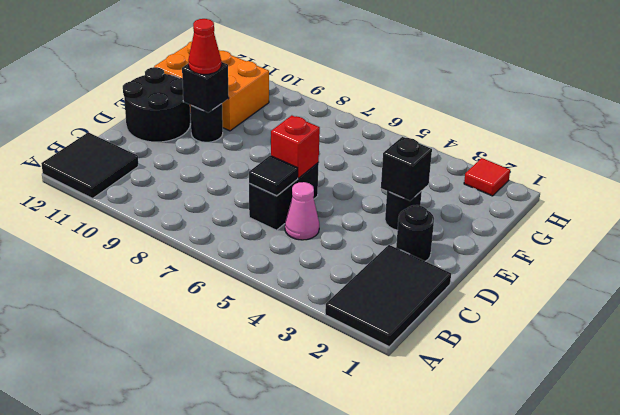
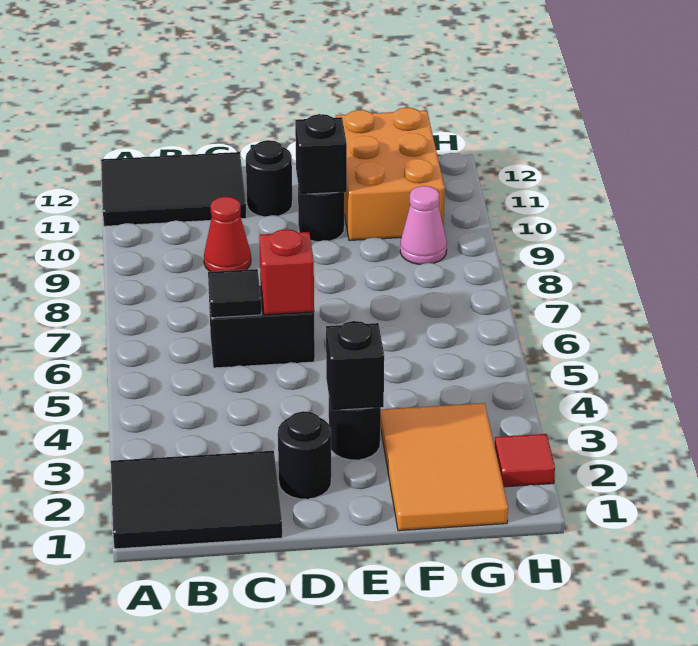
black 2x2 tile [41,132,138,198] -> black 2x3 tile [101,152,246,226]
pink 1x1 cone [285,182,319,240] -> pink 1x1 cone moved to [400,186,447,264]
black 2x2 round brick [123,67,190,142] -> black 1x1 round brick [246,140,292,217]
red 1x1 cone [188,19,221,74] -> red 1x1 cone moved to [204,197,251,272]
none -> orange 2x3 tile [381,403,508,531]

